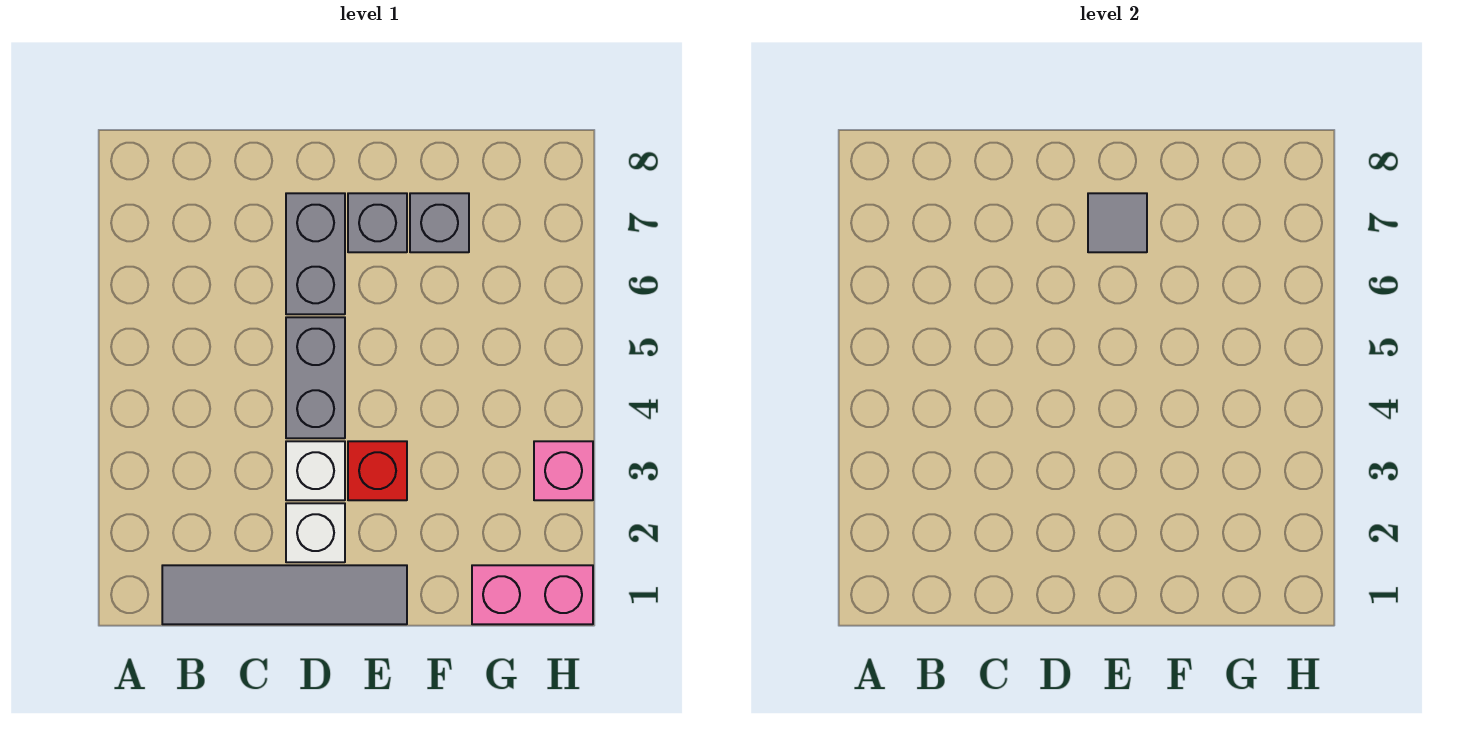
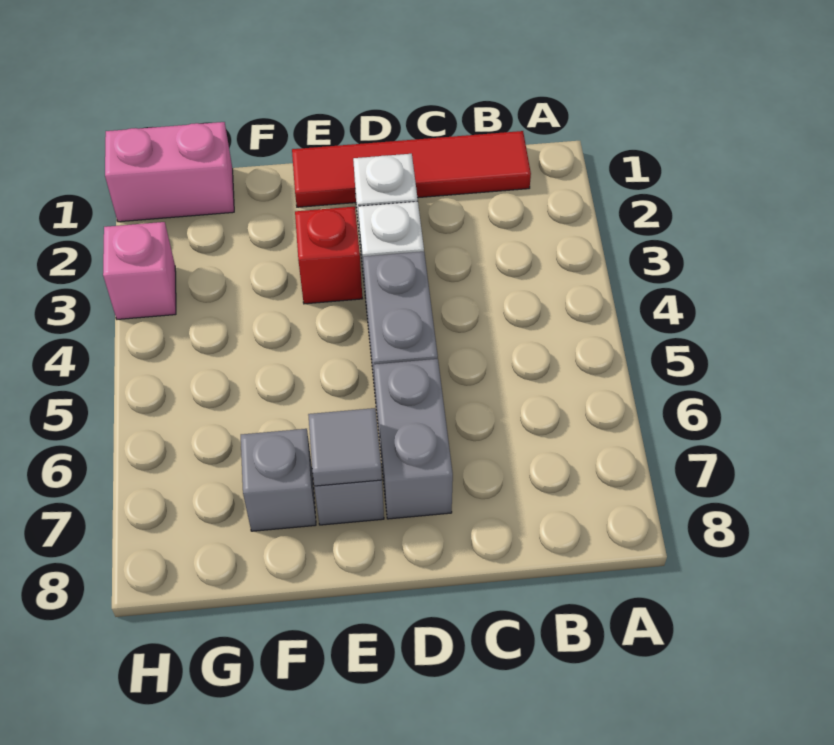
grey 1x4 tile [162,565,407,624] -> red 1x4 tile [292,131,531,207]

